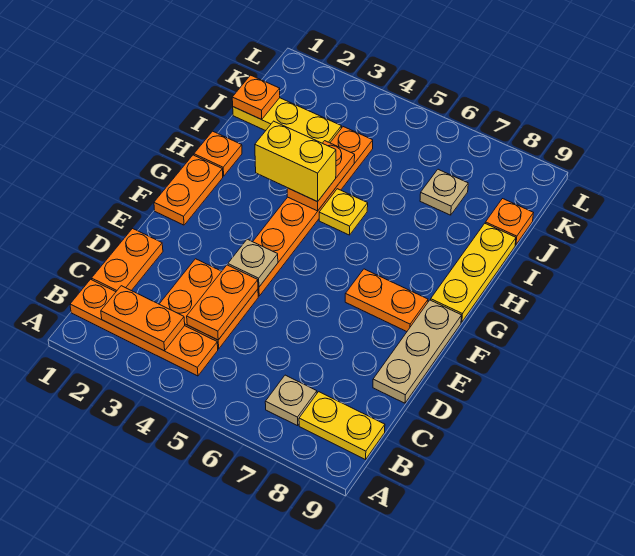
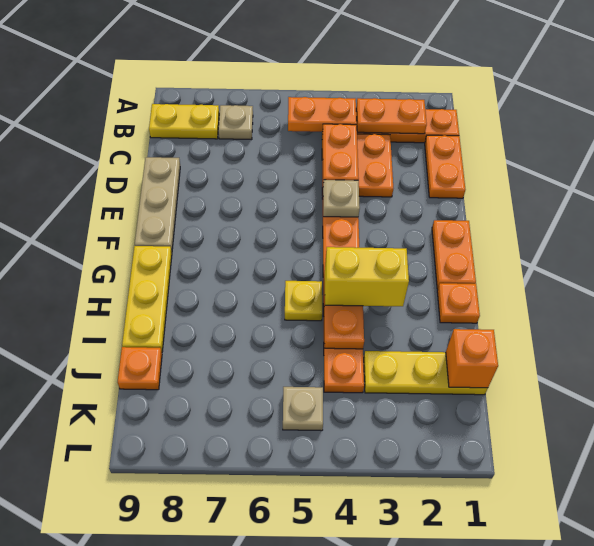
orange 1x2 plate [345,269,428,332] -> orange 1x2 plate moved to [288,97,357,132]
orange 1x1 plate [232,75,280,120] -> orange 1x1 brick [446,329,498,388]
tan 1x1 plate [420,169,468,215] -> tan 1x1 plate moved to [283,387,323,431]

